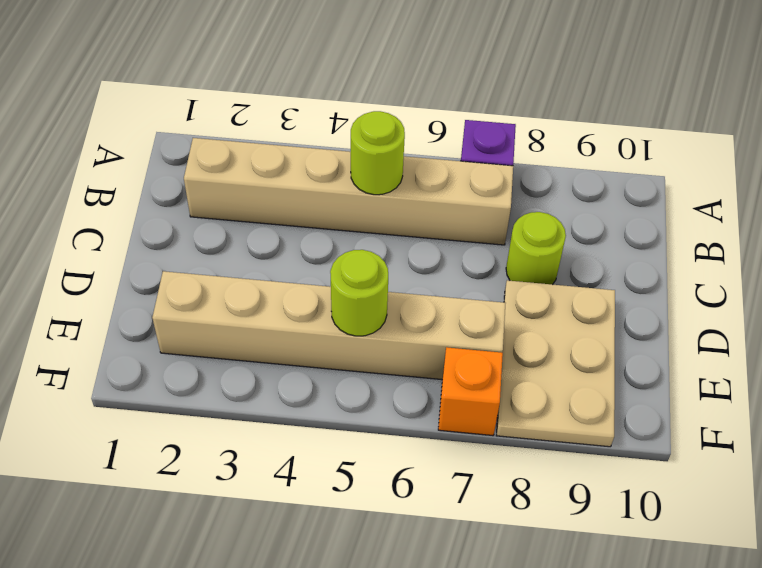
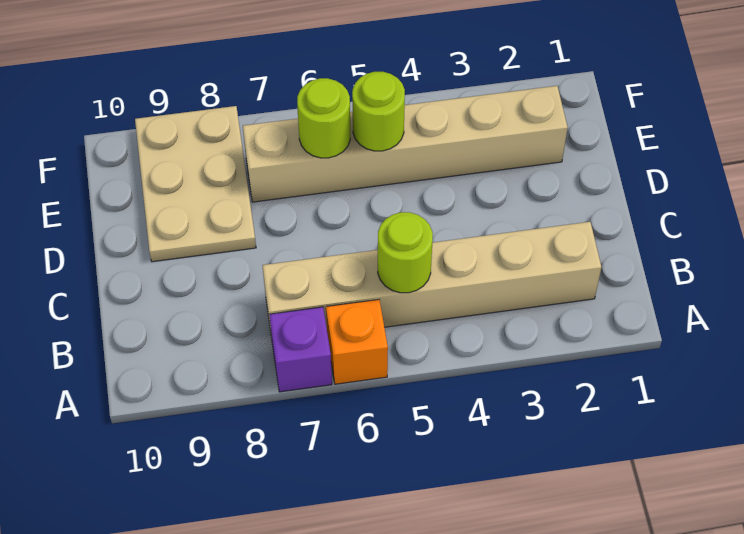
lime 1x1 round brick [506,212,566,285] -> lime 1x1 round brick moved to [297,78,350,158]
orange 1x1 brick [438,347,503,436] -> orange 1x1 brick moved to [326,300,388,384]

